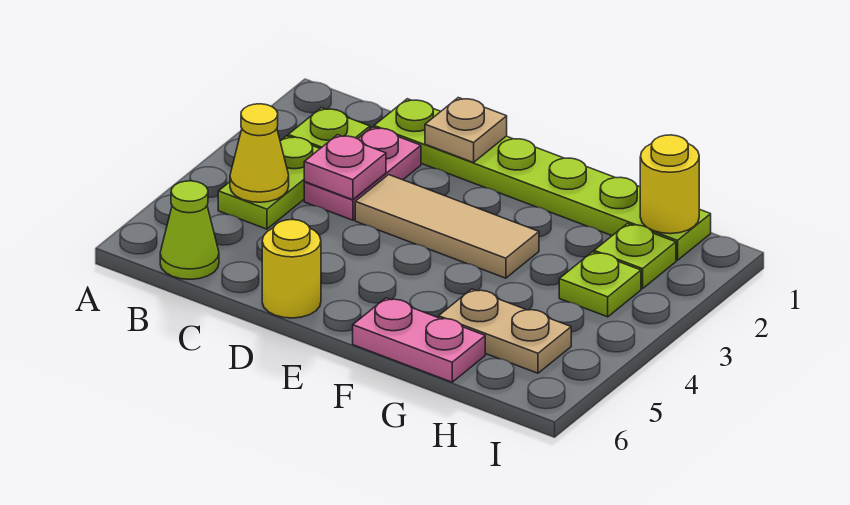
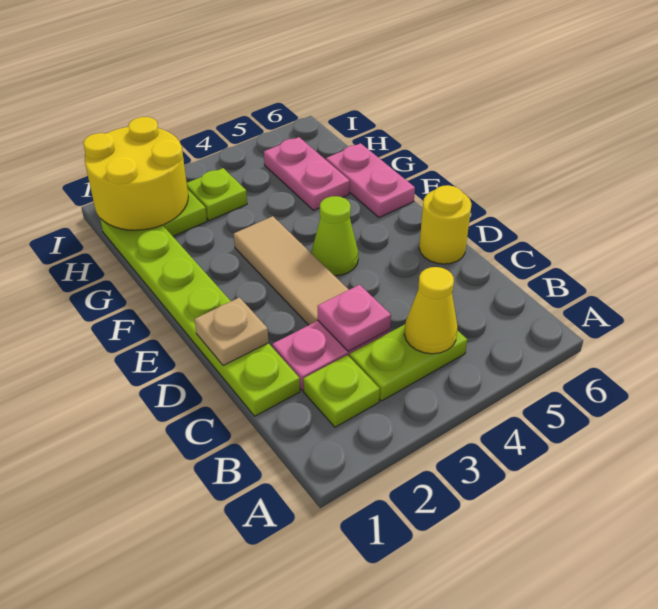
lime 1x1 cone [160,181,219,279] -> lime 1x1 cone moved to [311,196,358,276]
tan 1x2 plate [439,289,571,373] -> pink 1x2 plate [264,137,350,210]
yellow 1x1 round brick [640,135,699,234] -> yellow 2x2 round brick [83,117,188,230]

